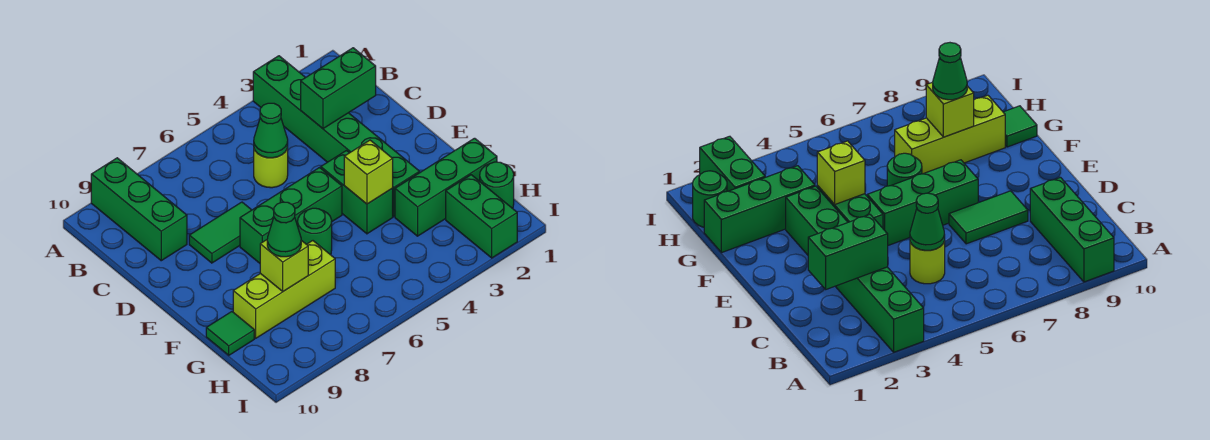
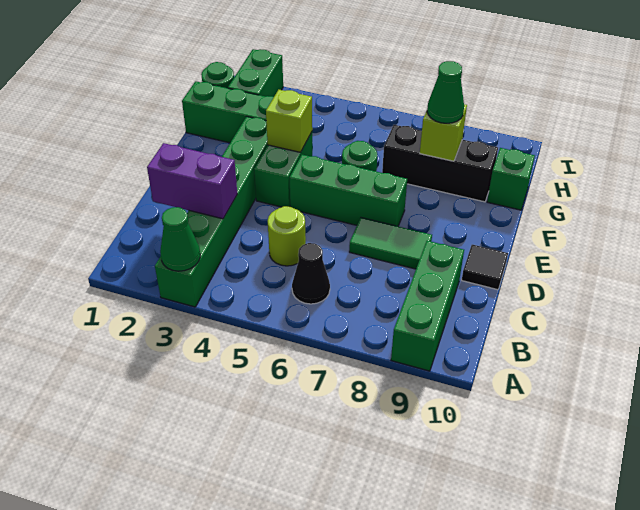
none -> black 1x1 cone [292,243,330,304]
green 1x2 brick [301,48,376,129] -> purple 1x2 brick [147,143,237,219]
green 1x1 cone [254,103,288,158] -> green 1x1 cone moved to [160,207,200,271]
none -> black 1x1 tile [462,245,508,290]
lime 1x3 brick [233,241,335,338] -> black 1x3 brick [382,125,498,202]
green 1x1 tile [206,312,254,355] -> green 1x1 brick [487,148,535,210]

